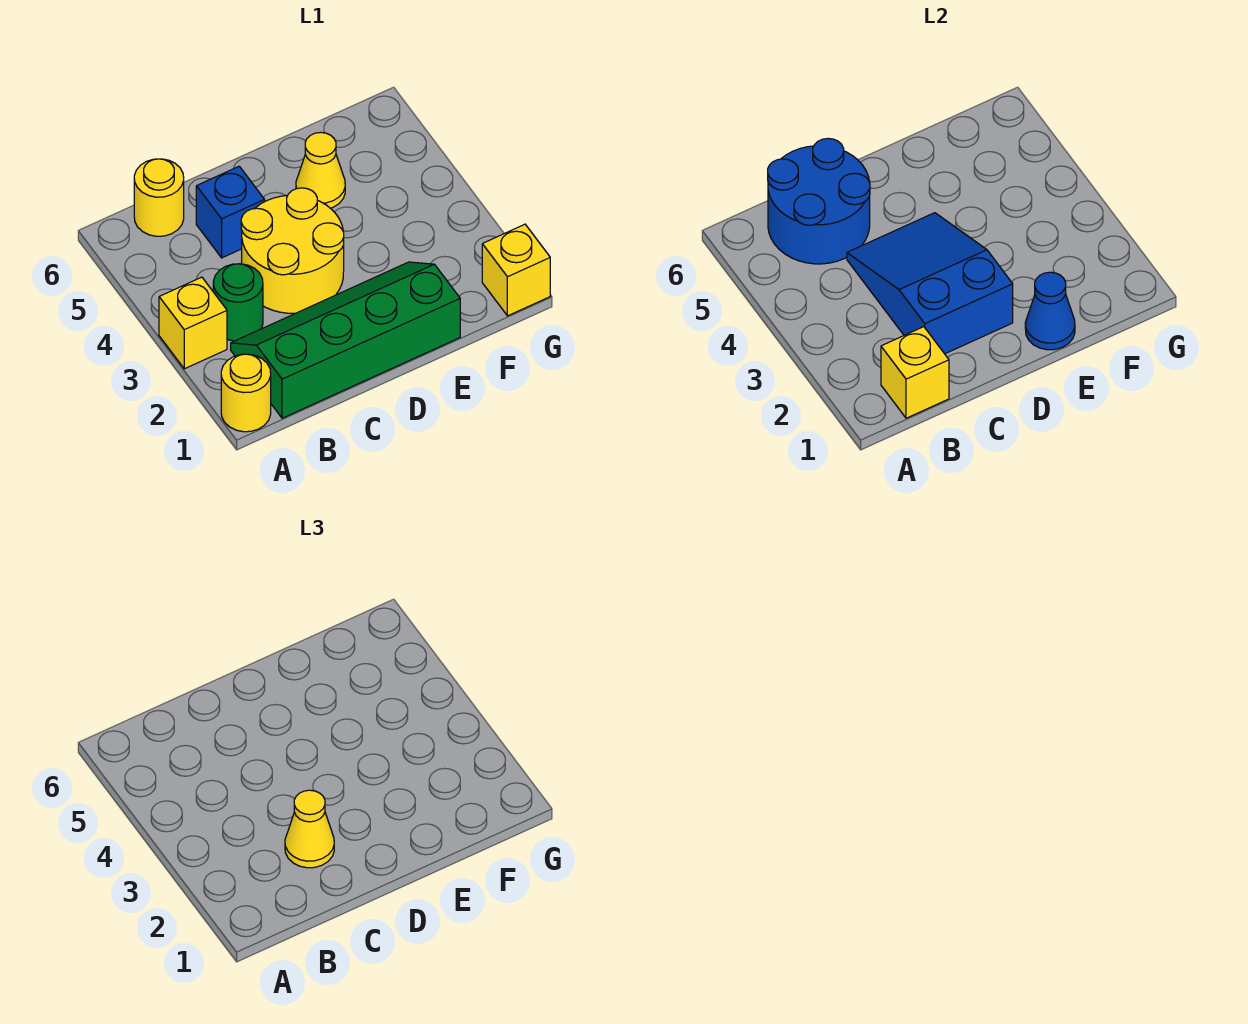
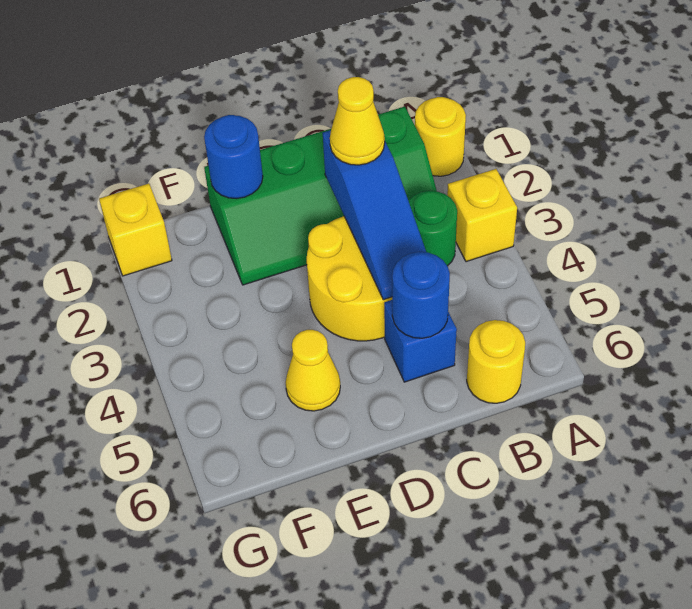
yellow 1x1 brick [881,327,949,418] -> none
blue 2x2 round brick [768,139,870,264] -> blue 1x1 round brick [392,252,450,338]
blue 2x3 slope [847,213,1013,354] -> blue 1x3 slope [323,130,426,300]
blue 1x1 cone [1025,272,1075,350] -> blue 1x1 round brick [204,115,263,199]

